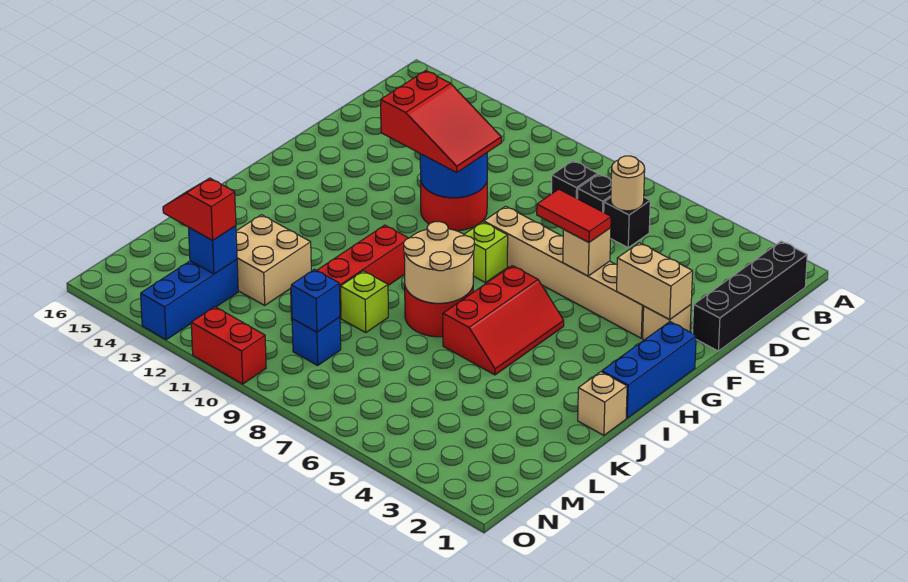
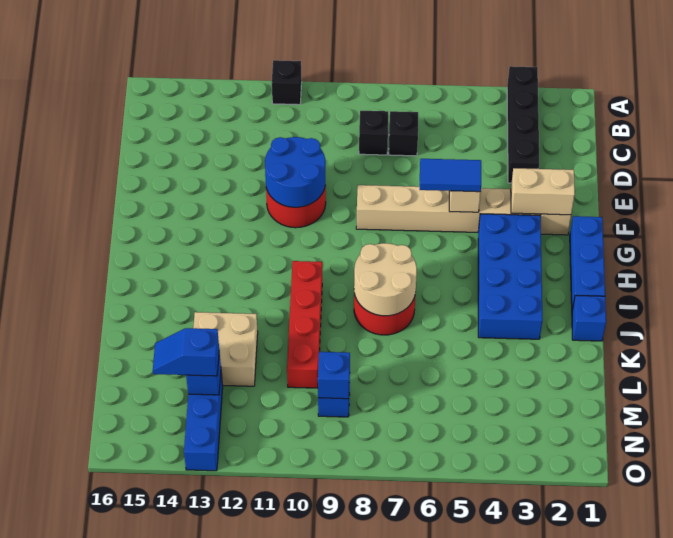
black 1x4 brick [693,241,807,351] -> black 1x4 brick moved to [507,66,539,183]
black 1x1 brick [604,197,650,248] -> black 1x1 brick moved to [272,60,302,105]
tan 1x1 round brick [611,156,645,211] -> none
red 2x3 slope [381,71,501,172] -> none
red 1x2 tile [537,189,611,242] -> blue 1x2 tile [420,159,481,192]
none -> blue 2x4 brick [478,214,542,339]
lime 1x1 brick [464,222,508,283] -> none
red 2x3 slope [443,266,564,375] -> none
tan 1x1 brick [578,372,627,435] -> blue 1x1 brick [572,295,606,341]
lime 1x1 brick [341,271,388,332] -> none
red 1x2 slope [163,178,236,240] -> blue 1x2 slope [153,328,219,376]
red 1x2 brick [191,307,266,384] -> none

